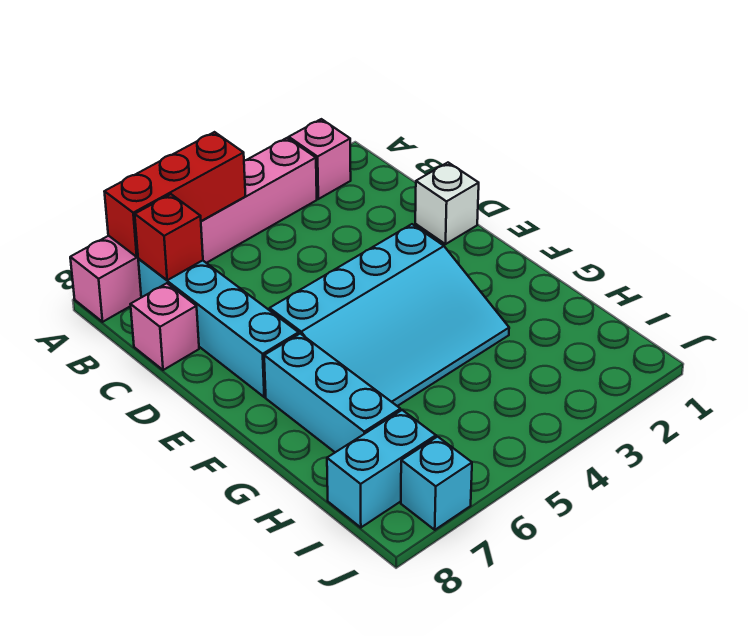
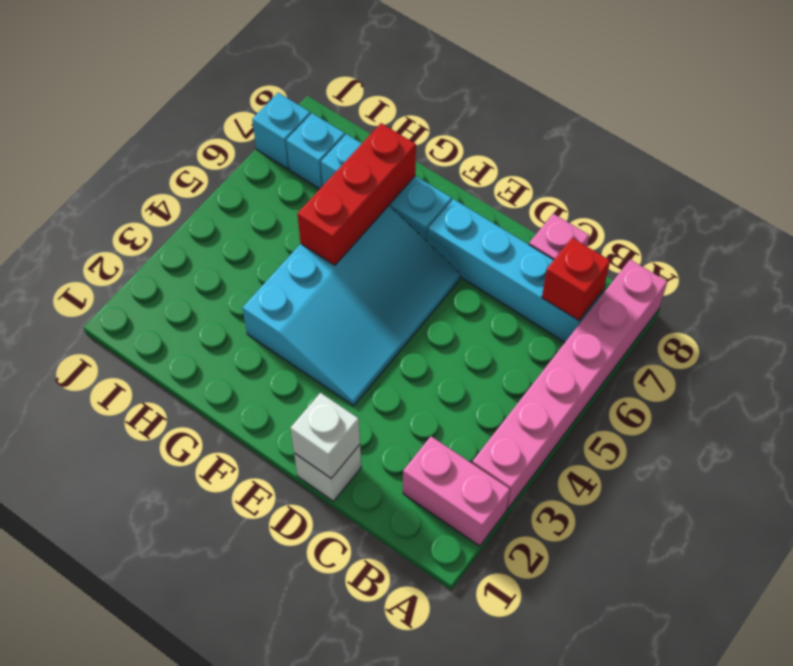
pink 1x1 brick [289,119,351,199] -> pink 1x2 brick [403,436,510,546]
red 1x3 brick [104,132,245,257] -> red 1x3 brick moved to [297,123,416,265]
none -> white 1x1 brick [291,393,360,478]
cyan 3x4 slope [270,224,509,406] -> cyan 3x4 slope turned to [242,206,461,406]
cyan 1x2 brick [327,410,436,528] -> cyan 1x1 brick [286,113,345,189]

